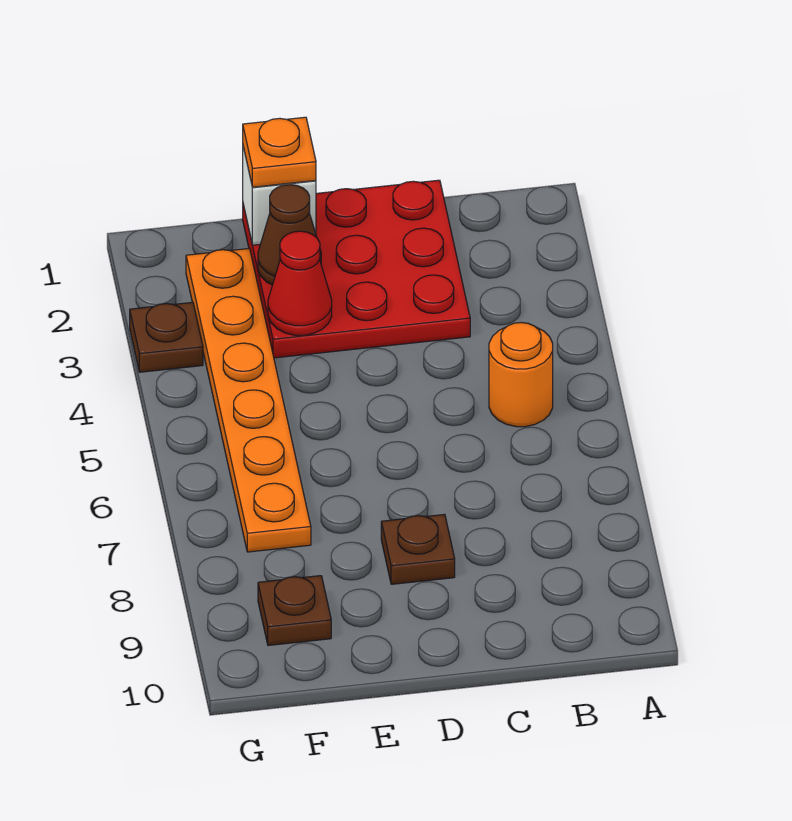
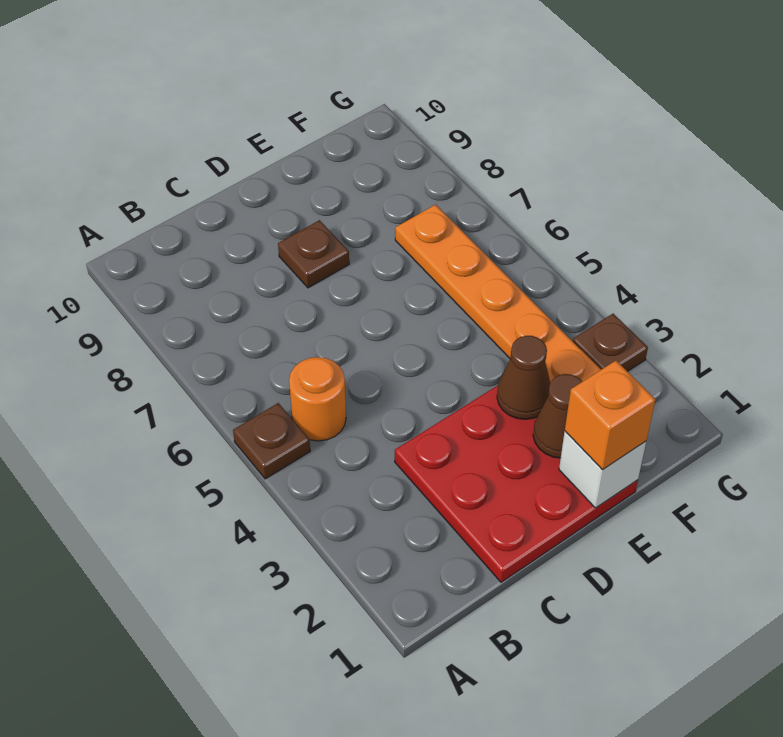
orange 1x1 plate [243,117,316,187] -> orange 1x1 brick [565,361,655,470]
red 1x1 cone [268,231,332,335] -> brown 1x1 cone [497,336,550,419]
brown 1x1 plate [258,576,331,645] -> brown 1x1 plate moved to [233,403,310,479]

